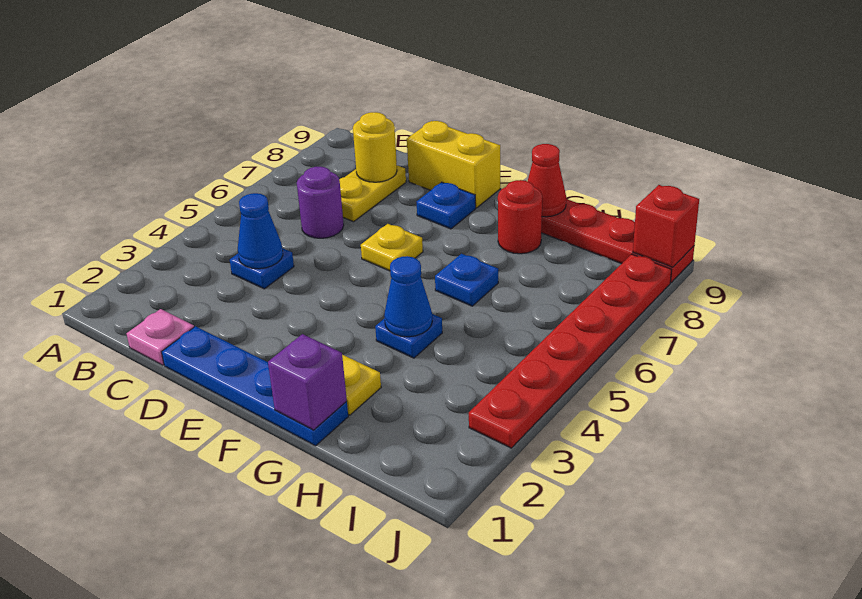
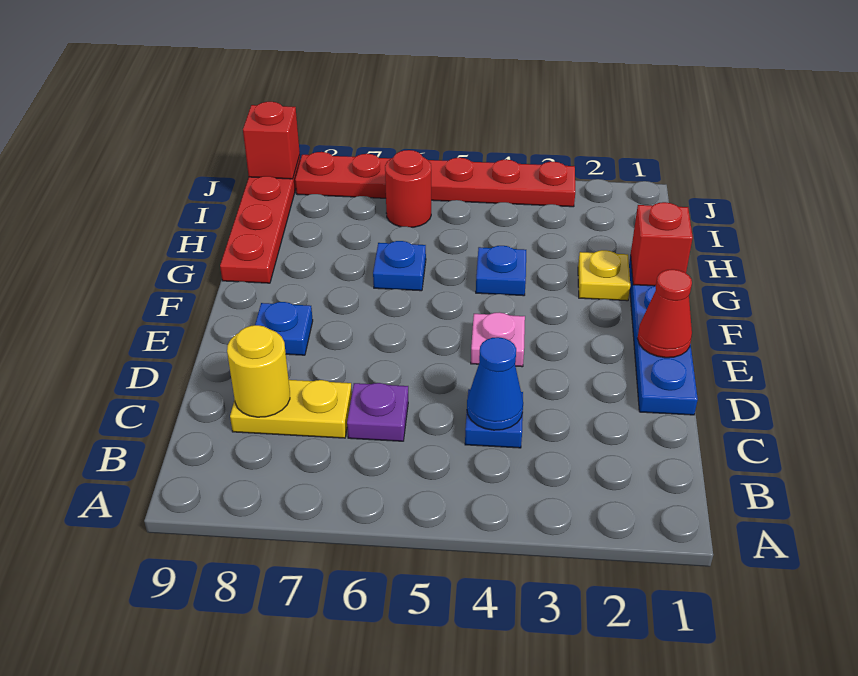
pink 1x1 plate [127,309,194,365] -> pink 1x1 plate moved to [471,312,525,367]
purple 1x1 round brick [297,167,344,238] -> purple 1x1 plate [347,383,408,441]
yellow 1x2 brick [407,121,500,208] -> none
yellow 1x1 plate [361,224,423,271] -> none
purple 1x1 brick [268,334,347,430] -> red 1x1 brick [631,202,693,286]
blue 1x1 cone [384,256,432,337] -> none
red 1x1 round brick [498,180,542,254] -> red 1x1 round brick moved to [385,150,431,227]
red 1x1 cone [528,144,566,217] -> red 1x1 cone moved to [637,269,692,358]

